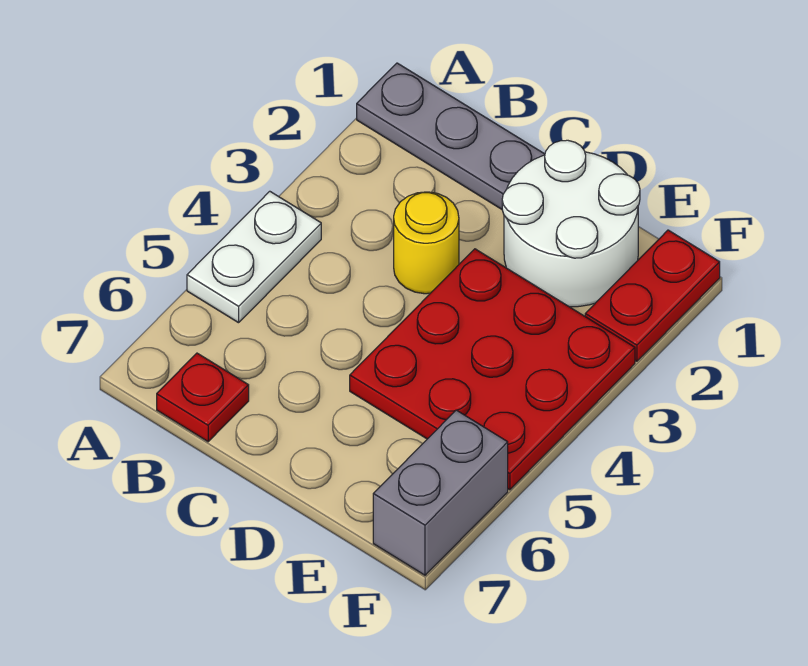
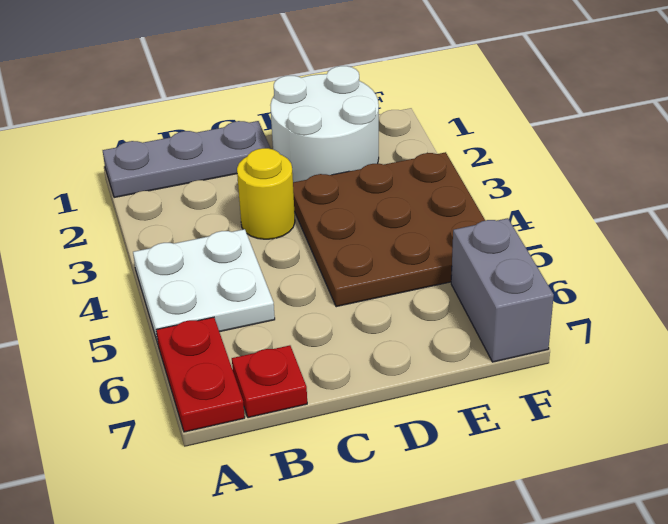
white 1x2 plate [187,191,321,323] -> white 2x2 plate [133,229,275,343]
red 3x3 plate [350,249,635,490] -> brown 3x3 plate [293,152,485,307]
red 1x2 plate [585,230,720,361] -> red 1x2 plate moved to [156,317,245,432]

